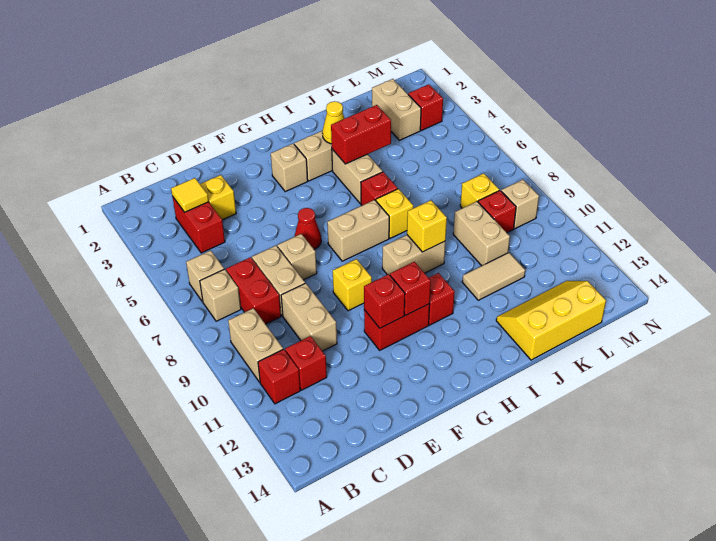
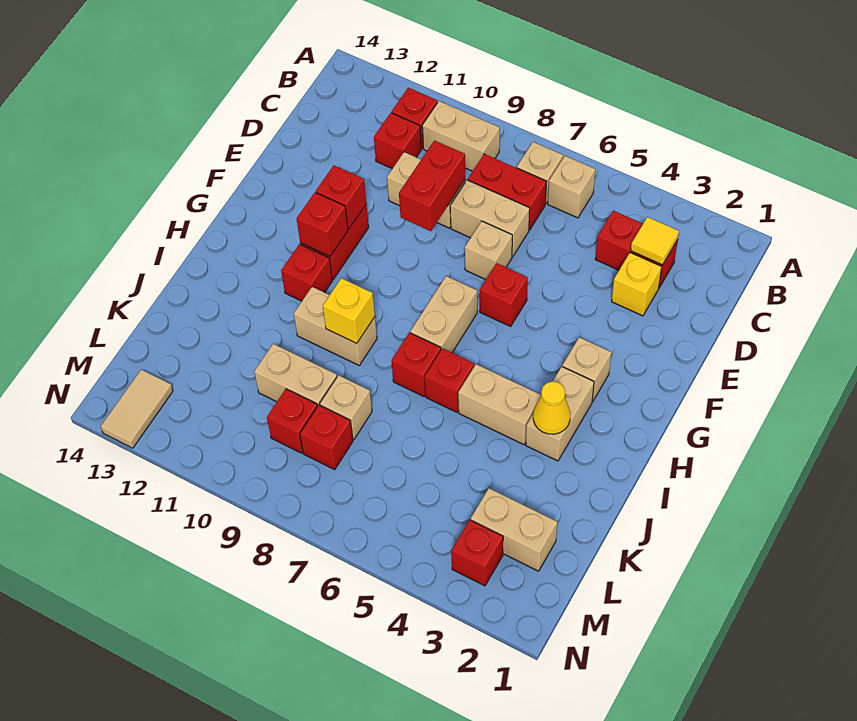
red 1x1 cone [294,208,321,249] -> red 1x1 brick [480,263,528,327]
yellow 1x1 brick [333,259,372,311] -> none
tan 1x2 brick [382,235,445,275] -> tan 1x2 brick turned to [294,287,377,365]
red 1x2 brick [331,105,391,164] -> red 1x2 brick moved to [399,141,465,231]
yellow 1x1 brick [376,189,413,238] -> red 1x1 brick [391,333,441,397]
tan 1x2 tile [462,253,525,300] -> tan 1x2 tile moved to [101,370,173,448]
yellow 2x3 slope [496,281,606,360] -> none
yellow 1x1 brick [460,173,499,208] -> red 1x1 brick [300,405,353,470]
tan 1x1 brick [501,180,539,229] -> tan 1x1 brick moved to [320,375,372,440]

